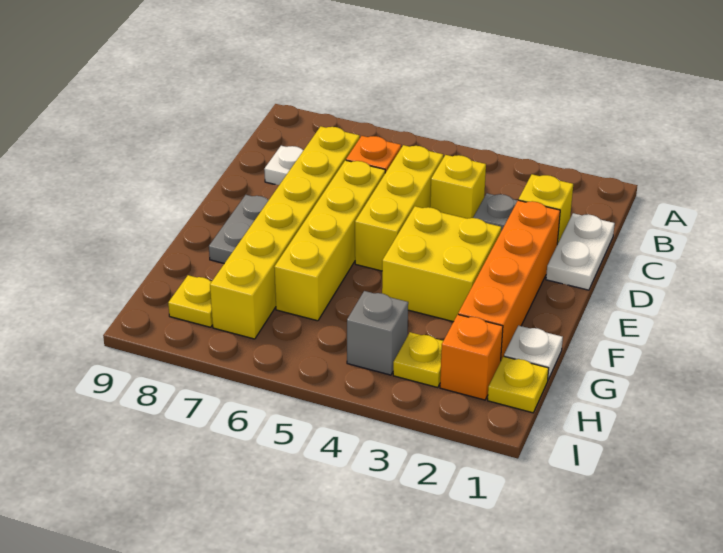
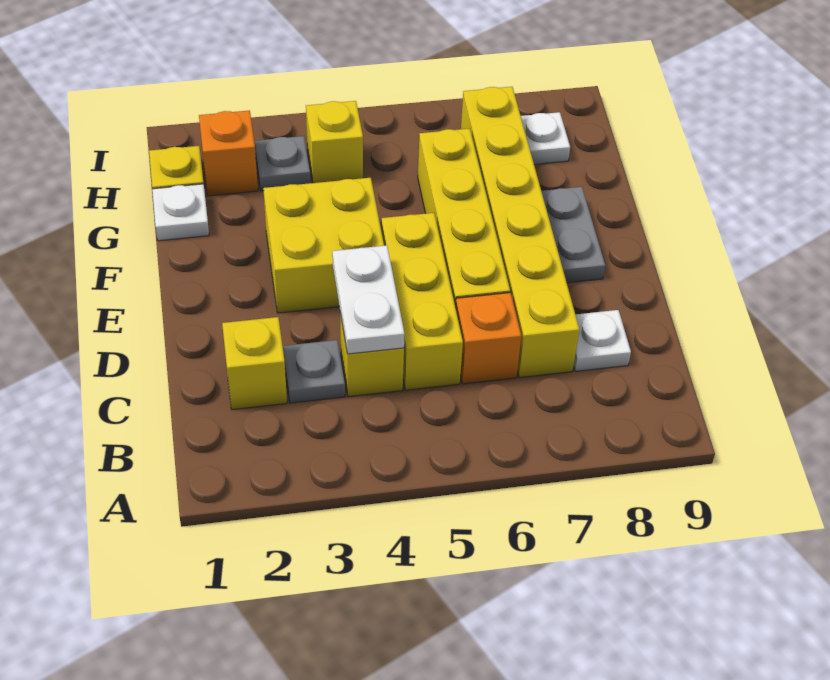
white 1x2 plate [546,213,615,290] -> white 1x2 plate moved to [332,245,405,354]
orange 1x4 brick [458,200,560,359] -> none
yellow 1x1 plate [393,332,443,387] -> grey 1x1 plate [255,136,311,191]
grey 1x1 brick [347,291,408,375] -> yellow 1x1 brick [306,101,363,183]
yellow 1x1 plate [168,275,213,327] -> white 1x1 plate [521,112,570,164]

